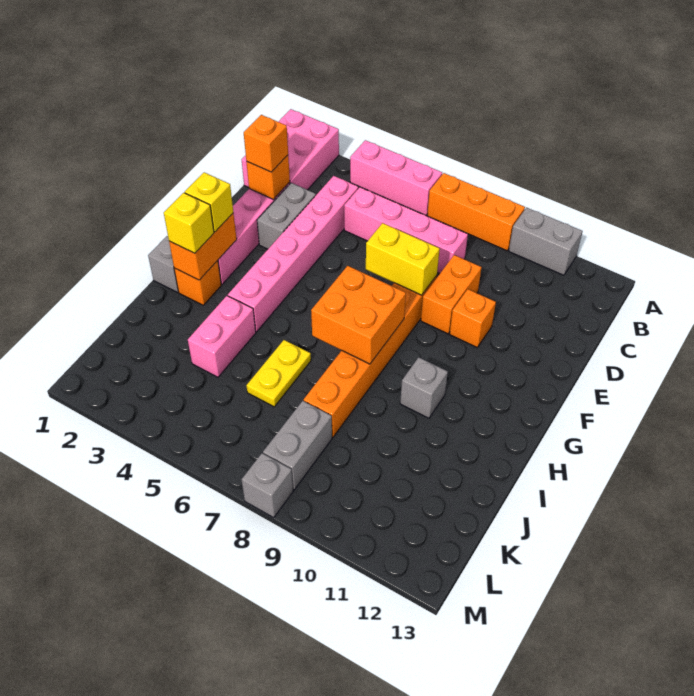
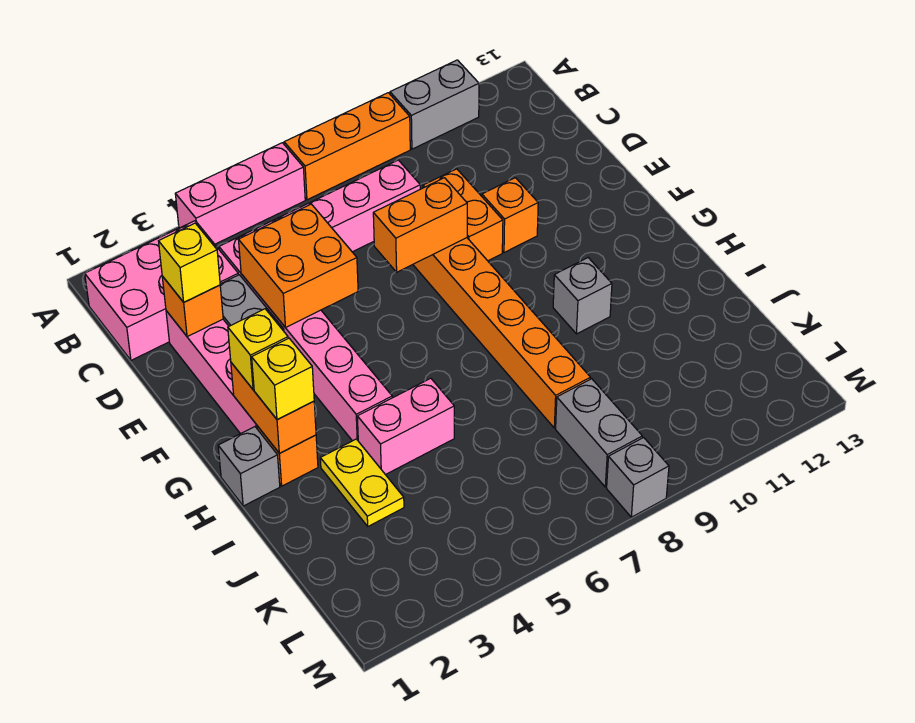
pink 2x3 brick [242,109,339,190] -> pink 2x3 brick turned to [85,221,238,360]
orange 1x1 brick [244,115,288,172] -> yellow 1x1 brick [159,223,220,302]
yellow 1x2 brick [366,223,440,295] -> orange 1x2 brick [373,178,467,272]
orange 2x2 brick [311,266,406,364] -> orange 2x2 brick moved to [239,204,358,328]
pink 1x2 brick [188,296,256,377] -> pink 1x2 brick turned to [357,378,454,475]
yellow 1x2 plate [247,340,311,407] -> yellow 1x2 plate moved to [320,439,404,526]

